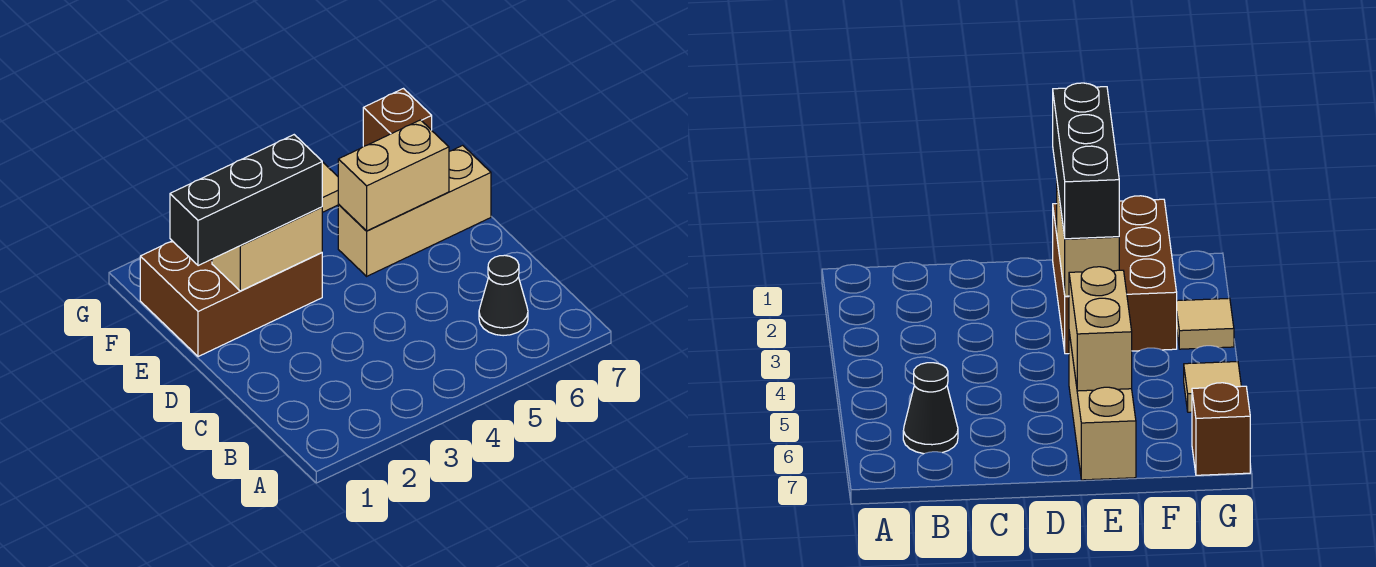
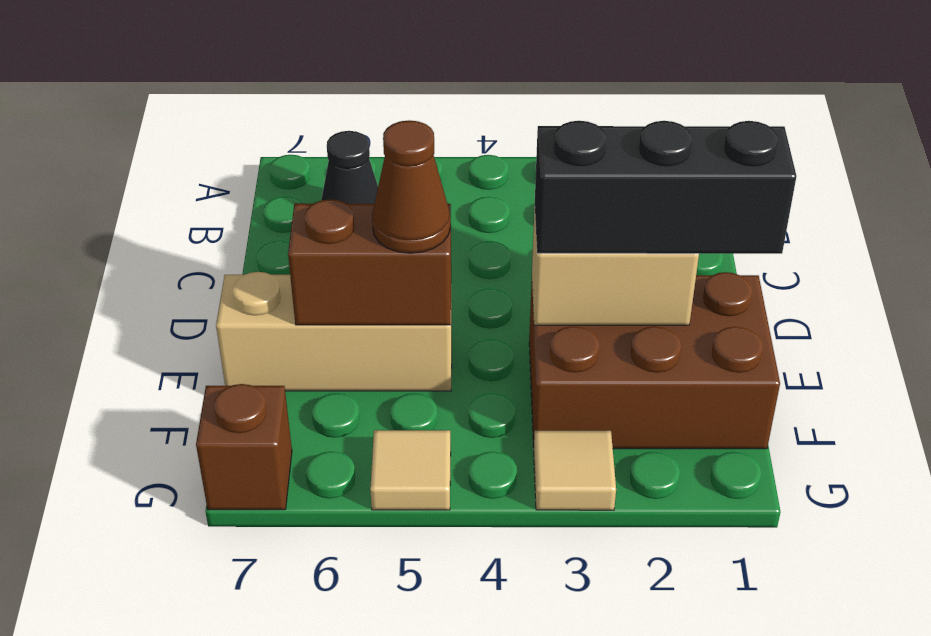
tan 1x2 brick [338,120,449,231] -> brown 1x2 brick [288,199,451,325]
none -> brown 1x1 cone [372,120,450,253]

